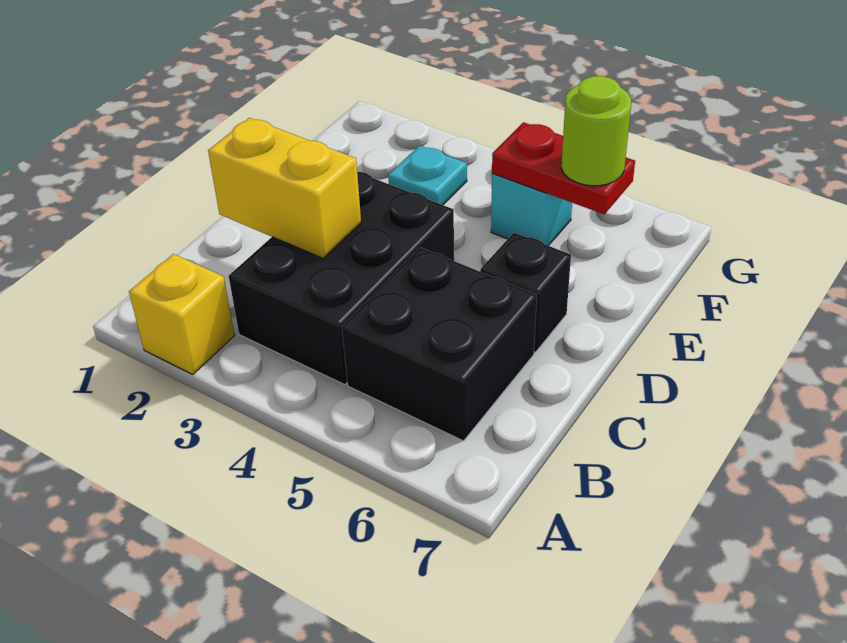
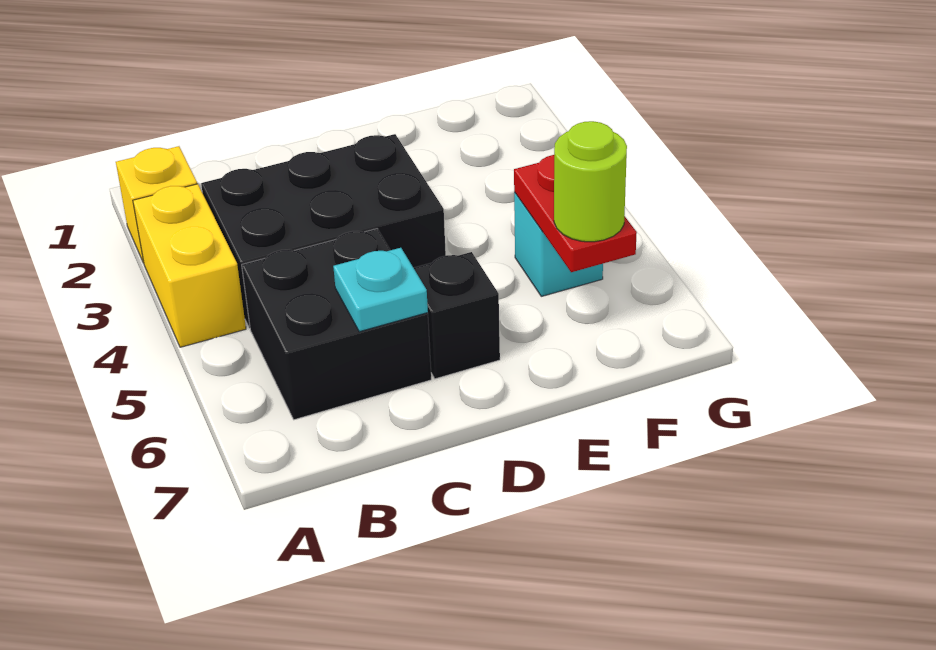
yellow 1x2 brick [208,118,361,258] -> yellow 1x2 brick moved to [133,184,246,347]
cyan 1x1 plate [388,146,467,205] -> cyan 1x1 plate moved to [333,248,428,332]

